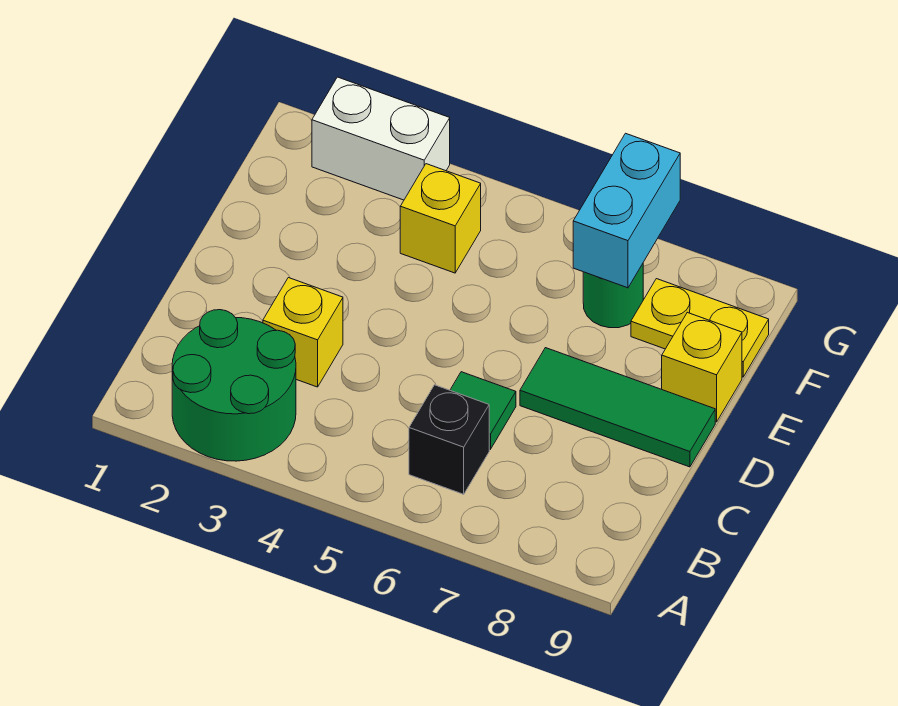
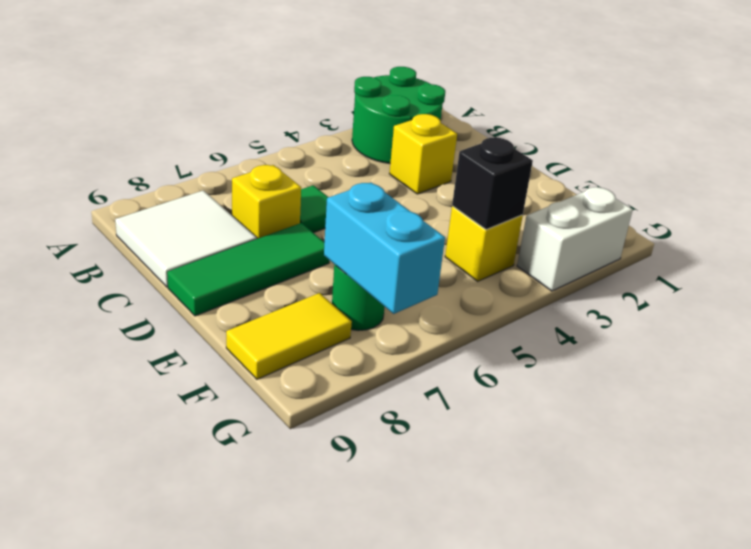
black 1x1 brick [409,385,489,494] -> black 1x1 brick moved to [452,137,533,230]
none -> white 2x2 tile [115,190,257,287]
yellow 1x1 brick [662,312,742,422] -> yellow 1x1 brick moved to [232,165,301,239]
yellow 1x2 plate [631,279,769,377] -> yellow 1x2 tile [226,293,352,379]

